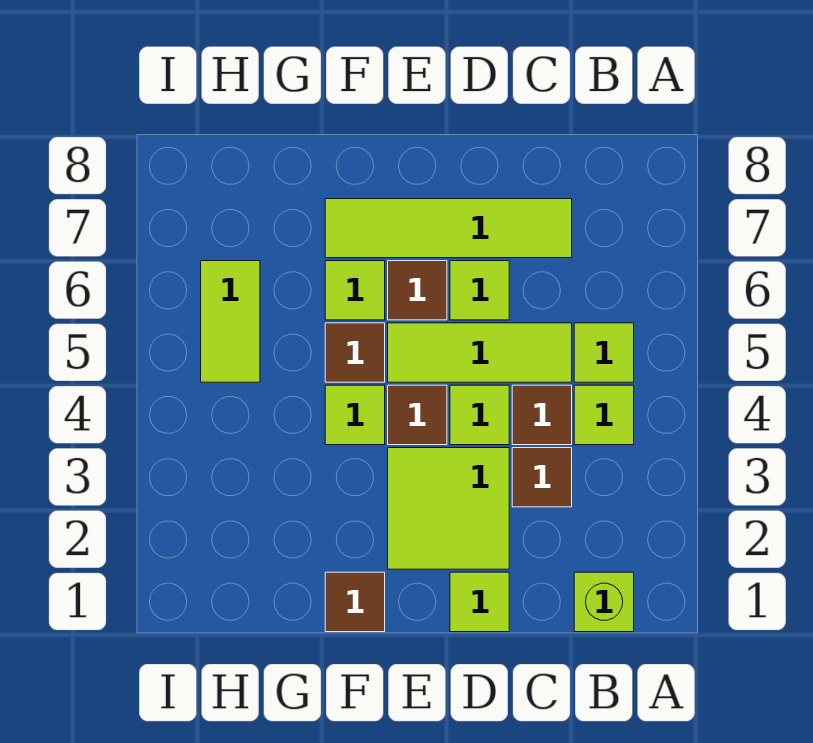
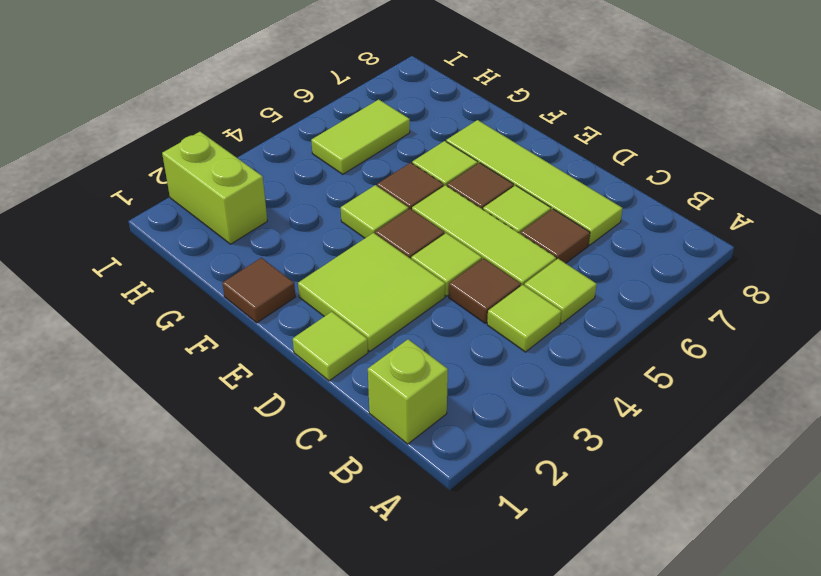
brown 1x1 tile [512,448,572,507] -> brown 1x1 tile moved to [521,209,590,263]
none -> lime 1x2 brick [162,132,267,244]

